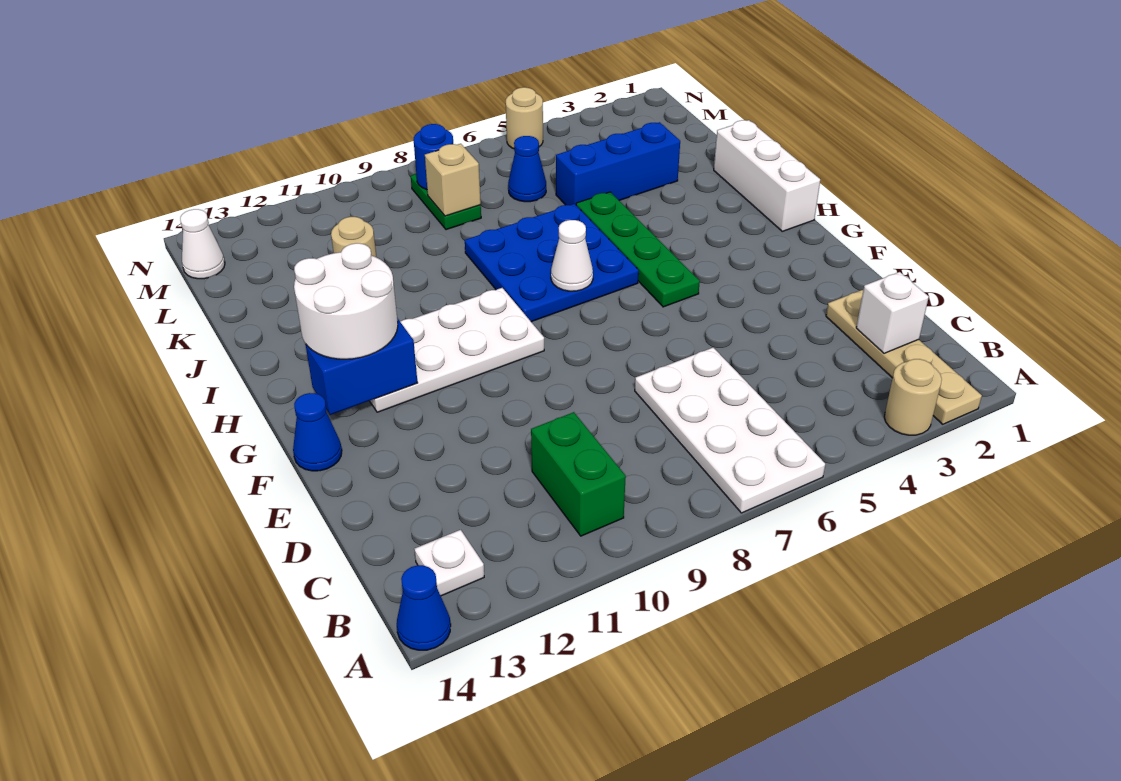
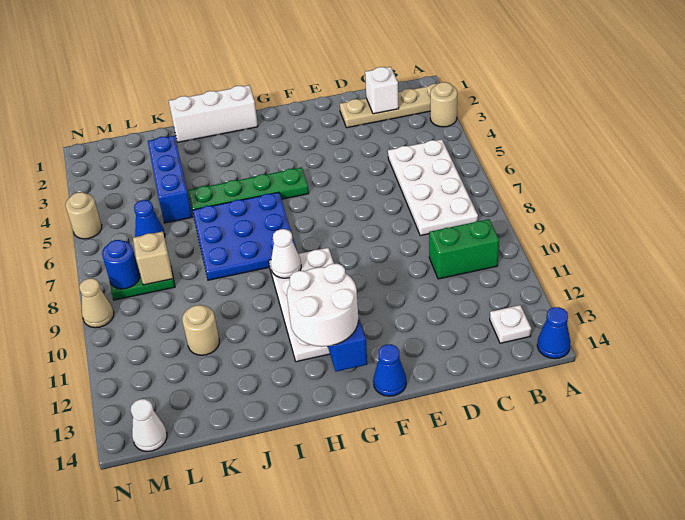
white 2x4 plate [635,348,825,513] -> white 2x4 plate turned to [388,139,478,236]
white 1x1 cone [551,220,593,291] -> white 1x1 cone moved to [271,229,301,278]
none -> tan 1x1 cone [79,278,114,328]

